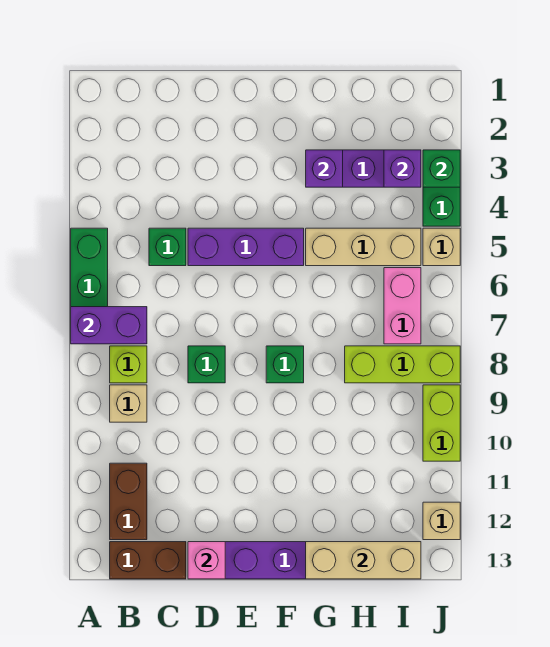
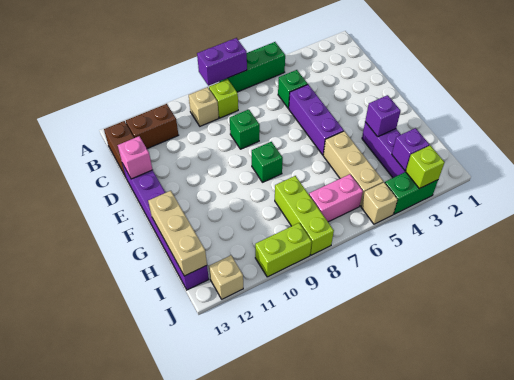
purple 1x2 brick [71,307,147,344] -> purple 1x2 brick turned to [197,38,247,86]
green 1x1 brick [423,150,460,187] -> lime 1x1 brick [406,146,445,189]

